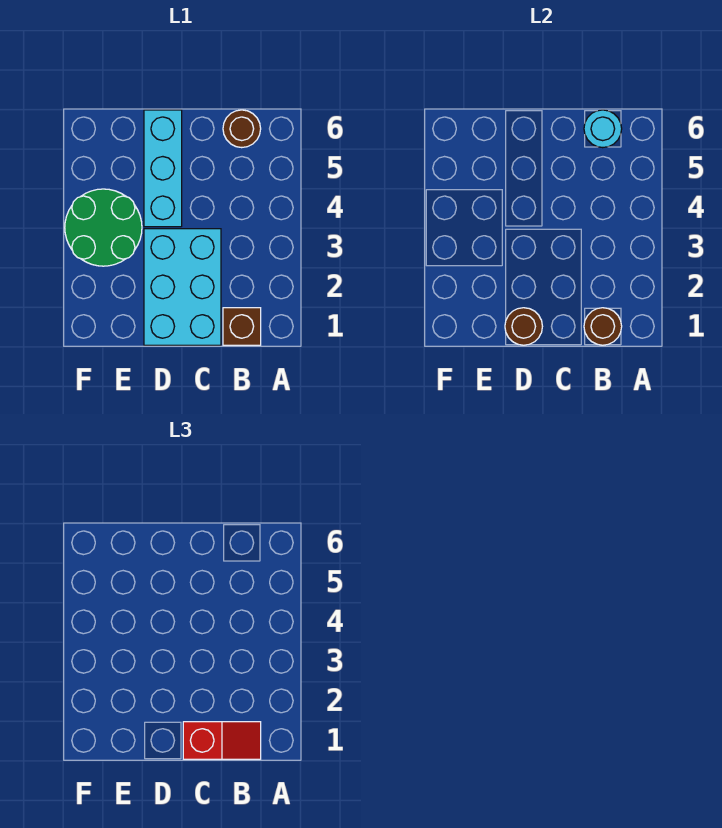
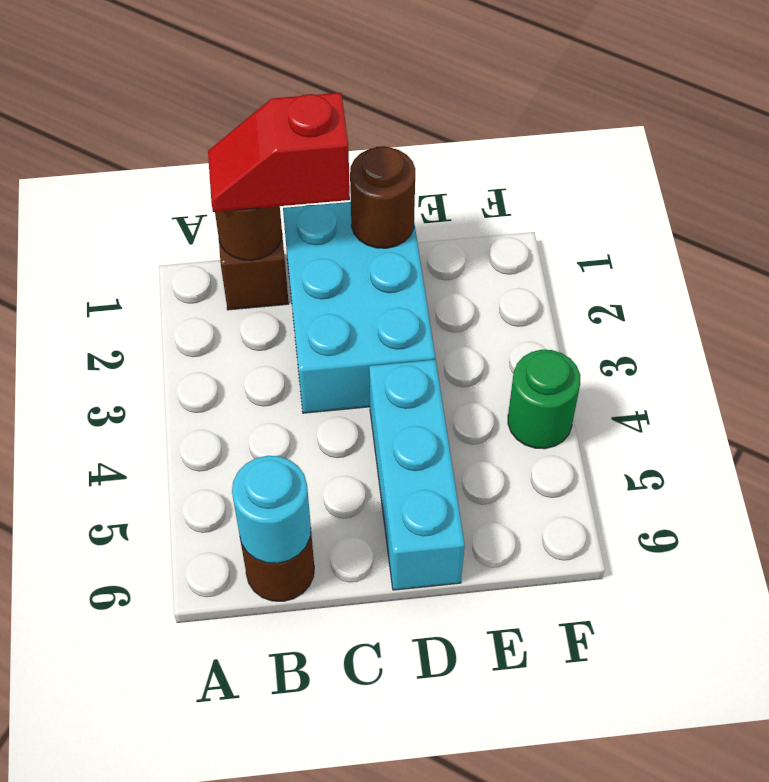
green 2x2 round brick [65,189,142,266] -> green 1x1 round brick [508,350,580,449]

